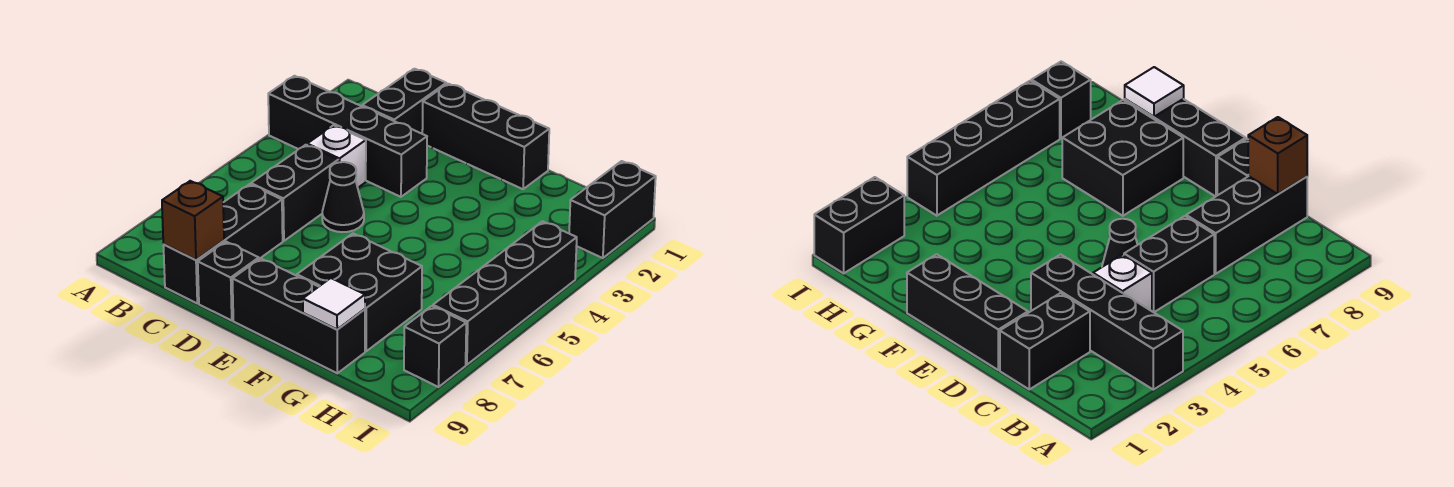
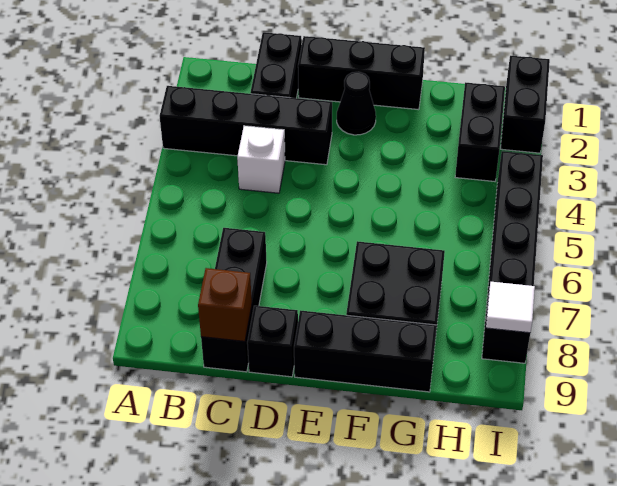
black 1x2 brick [251,145,338,241] -> black 1x2 brick moved to [455,82,505,181]
black 1x1 cone [322,162,364,232] -> black 1x1 cone moved to [337,72,376,135]
white 1x1 tile [303,278,365,329] -> white 1x1 tile moved to [486,282,535,333]

